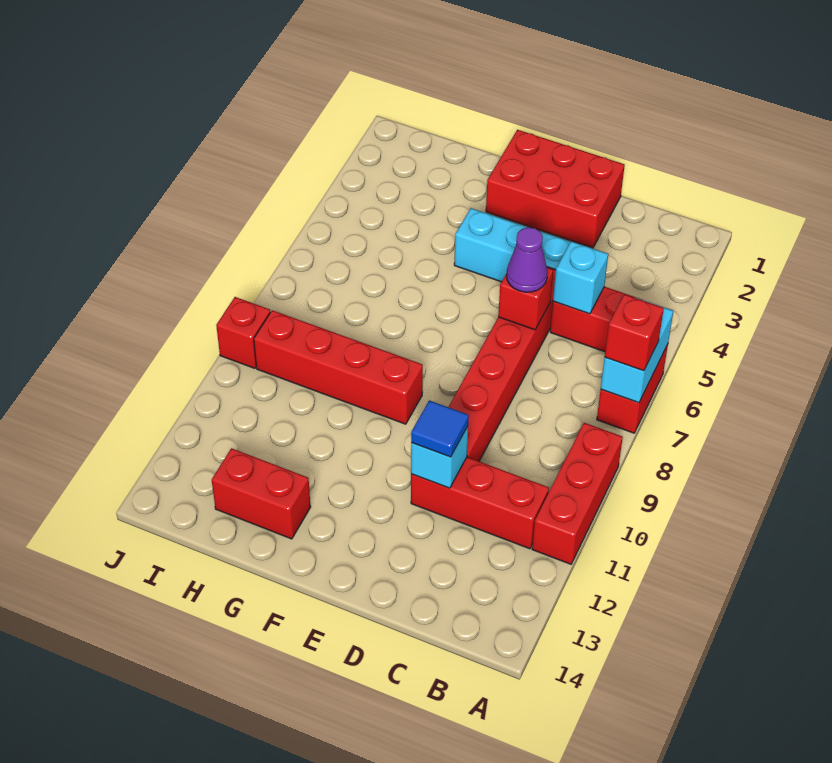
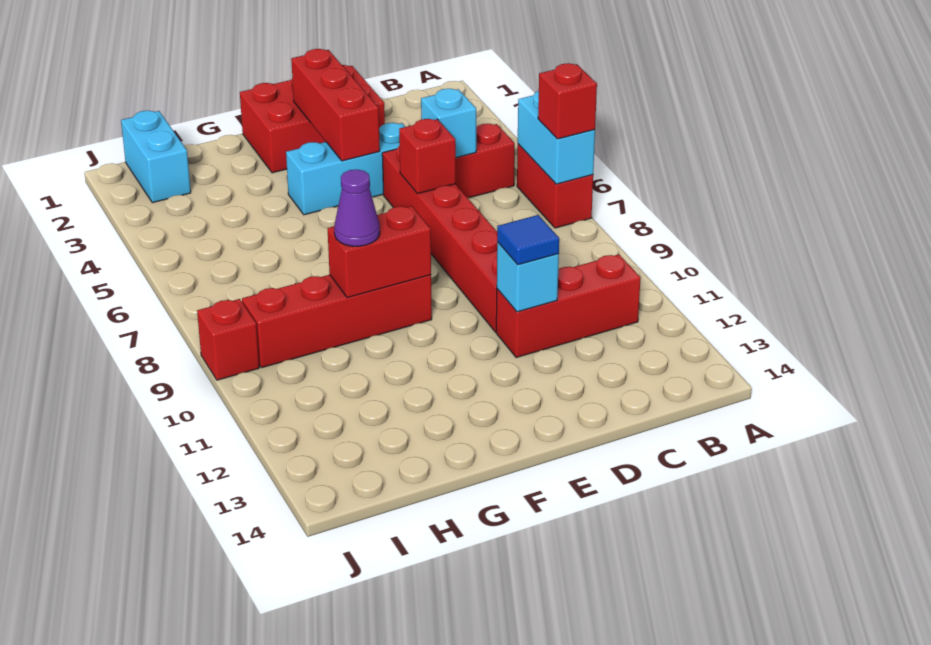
red 1x3 brick [532,423,623,564] -> red 1x3 brick moved to [291,49,380,161]
purple 1x1 cone [507,227,548,292] -> purple 1x1 cone moved to [334,170,380,246]
red 1x2 brick [212,448,311,539] -> red 1x2 brick moved to [328,206,431,298]
none -> cyan 1x2 brick [121,111,191,203]

